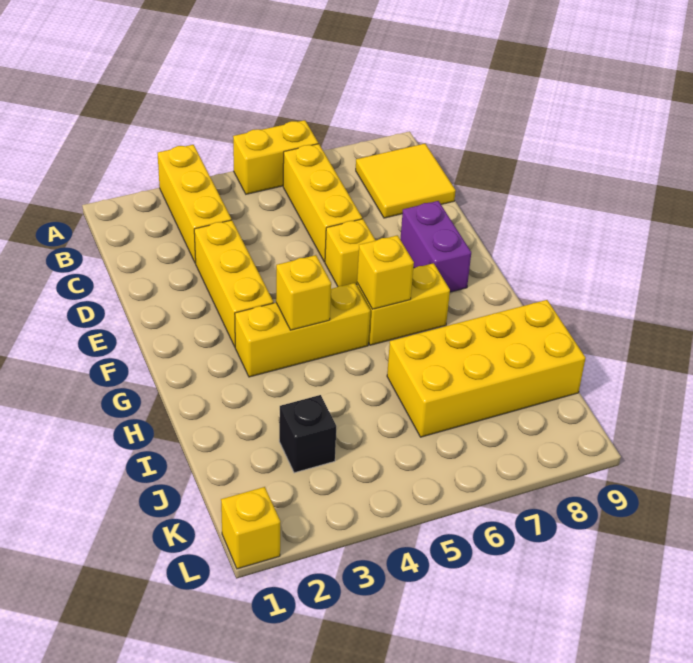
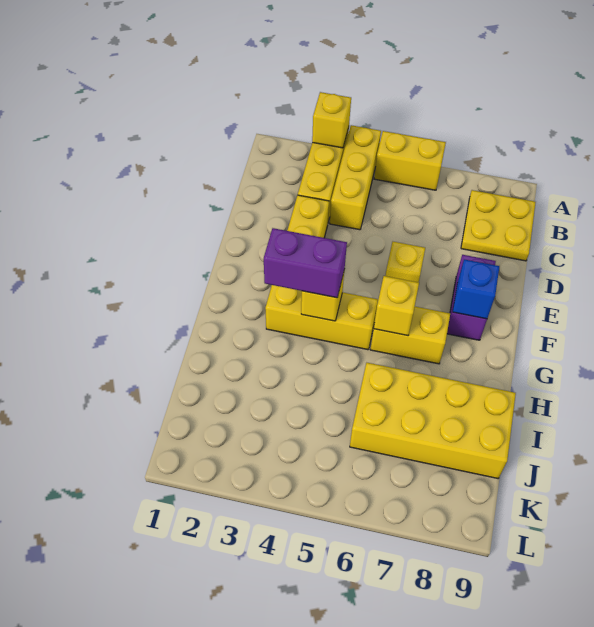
yellow 1x3 brick [283,144,362,262] -> yellow 1x3 brick moved to [330,125,381,230]
yellow 2x2 tile [356,144,456,218] -> yellow 2x2 plate [461,190,536,261]
none -> blue 1x1 brick [453,259,499,319]
none -> purple 1x2 brick [264,228,347,298]
black 1x1 brick [279,395,336,473] -> none
yellow 1x1 brick [221,487,281,569] -> yellow 1x1 brick moved to [312,92,351,148]

